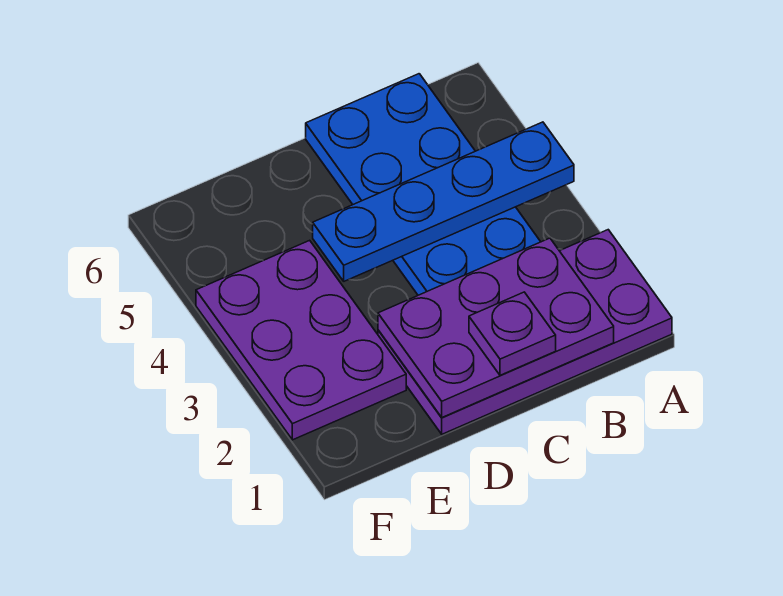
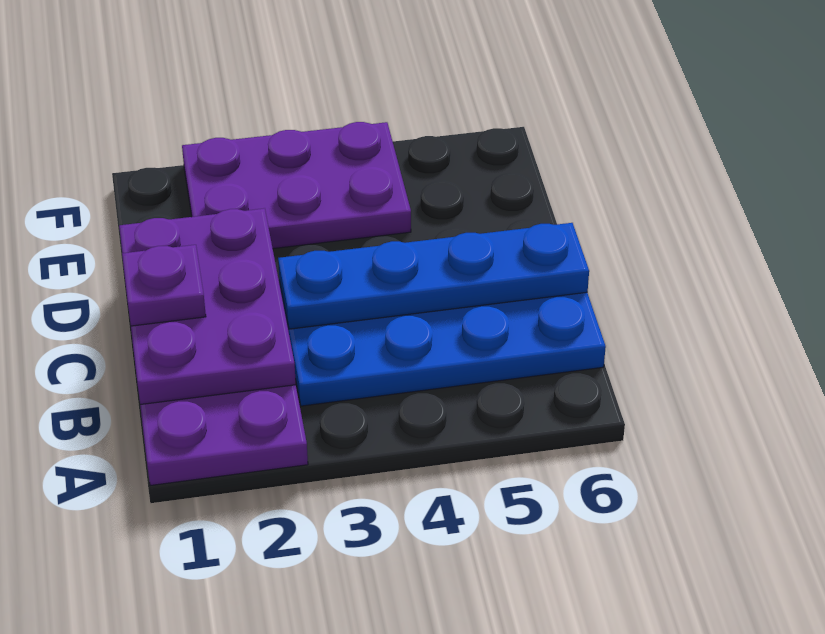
blue 1x4 plate [313,122,574,281] -> blue 1x4 plate turned to [278,223,589,329]

